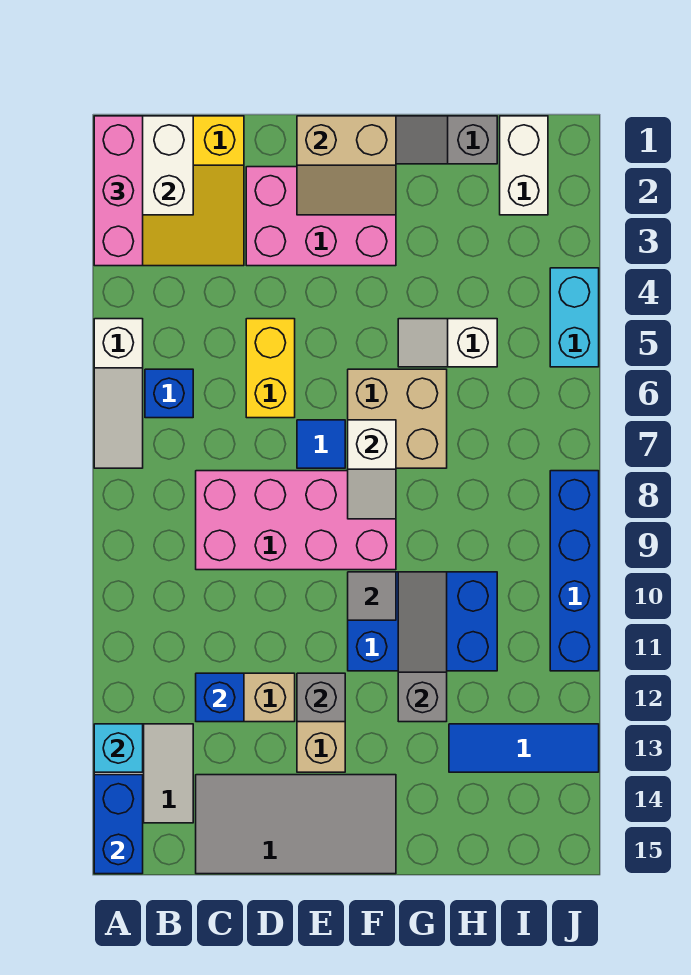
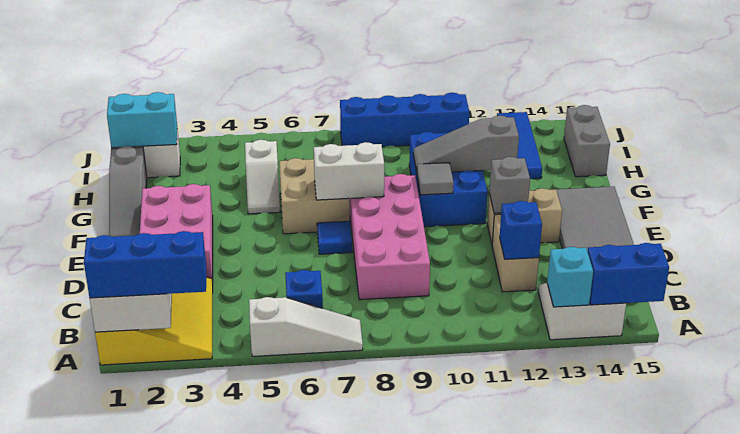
pink 1x3 brick [94,116,143,266] -> blue 1x3 brick [84,231,206,298]
yellow 1x2 brick [246,319,295,418] -> none
tan 2x2 slope [297,116,396,215] -> none
white 1x2 slope [348,420,396,519] -> white 1x2 brick [314,142,384,200]
none -> grey 1x2 brick [564,105,610,177]
cyan 1x2 brick [550,268,599,367] -> cyan 1x2 brick moved to [107,92,177,148]

